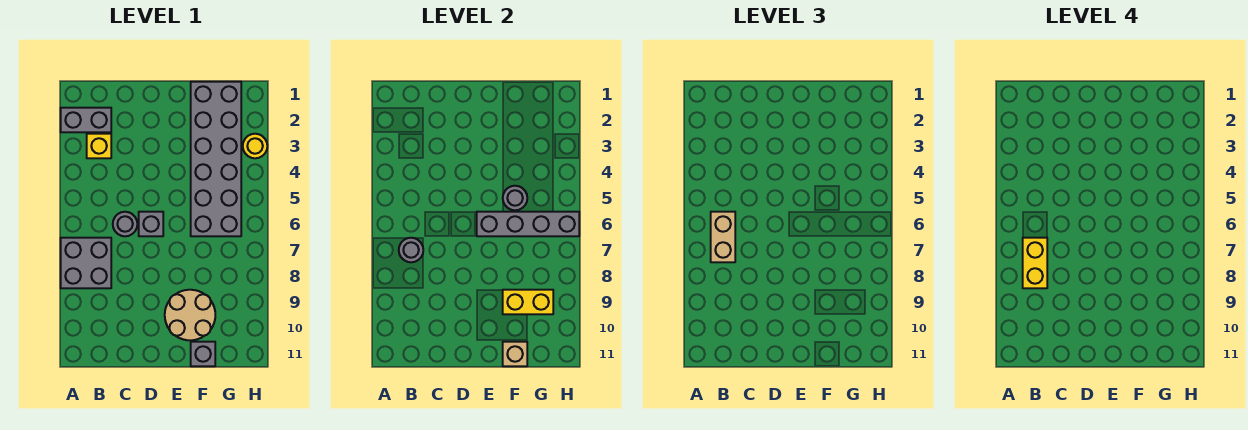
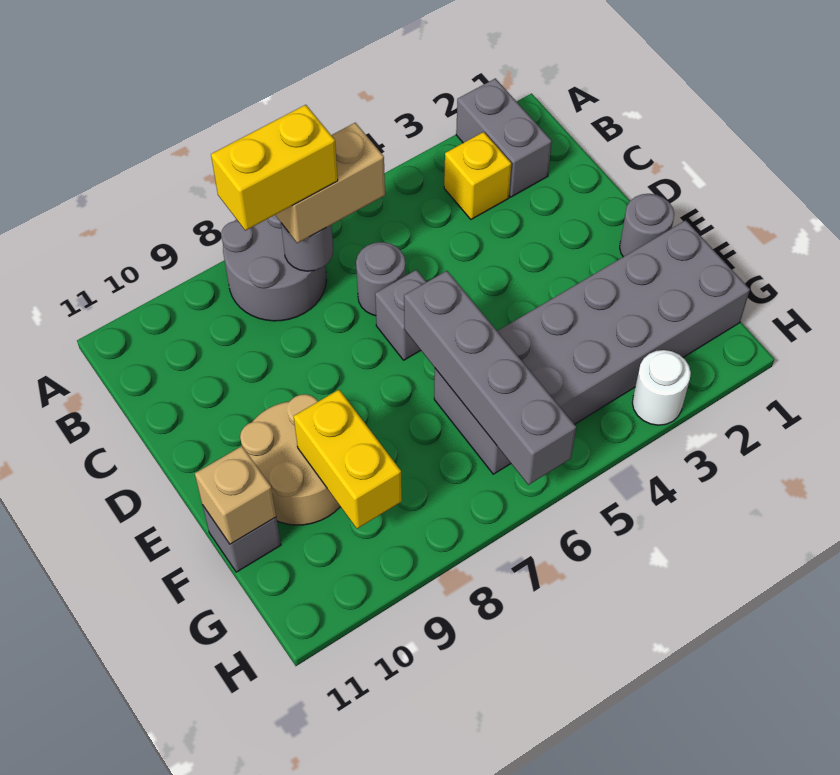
grey 2x2 brick [61,238,111,288] -> grey 2x2 round brick [221,215,327,321]
grey 1x1 round brick [503,186,527,210] -> grey 1x1 round brick moved to [620,194,674,257]
yellow 1x1 round brick [243,134,267,158] -> white 1x1 round brick [632,350,691,425]

